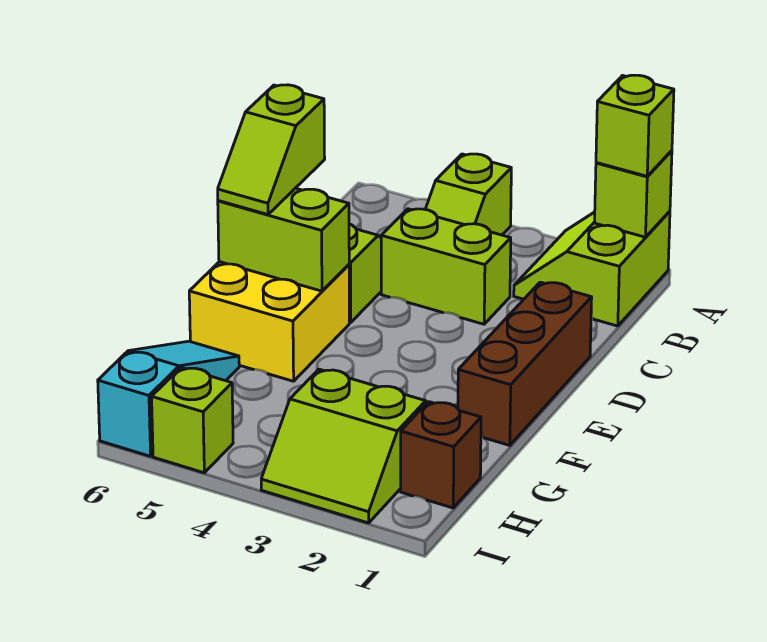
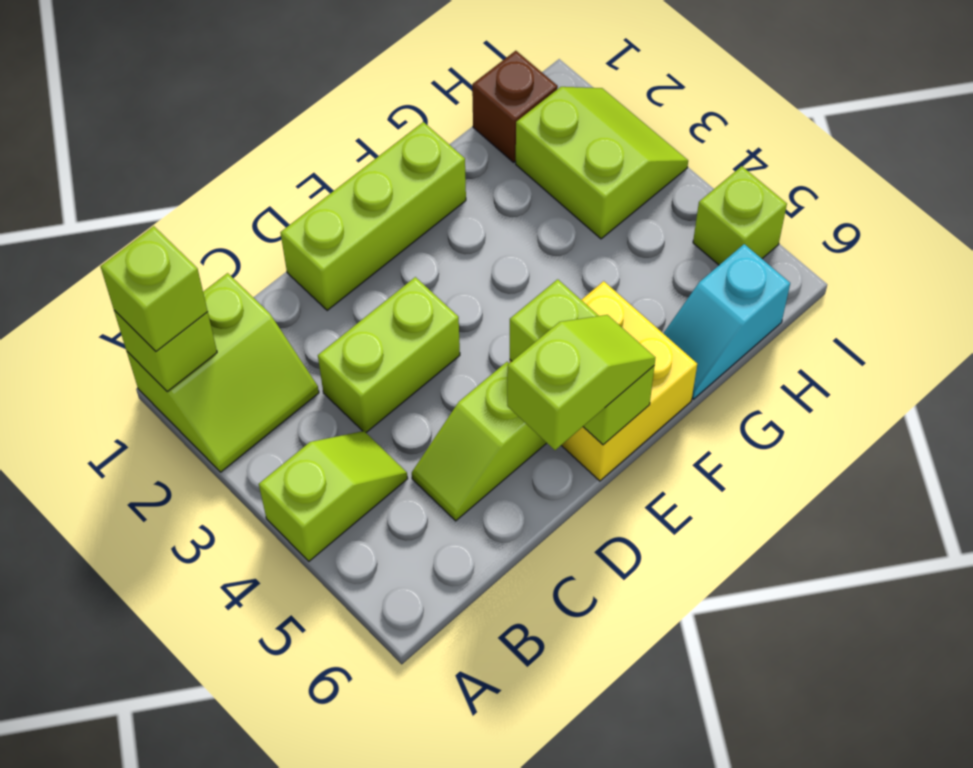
lime 1x2 brick [381,209,511,324] -> lime 1x2 brick turned to [318,277,460,432]
brown 1x3 brick [458,282,592,445] -> lime 1x3 brick [280,122,466,311]
cyan 1x3 slope [98,341,239,456] -> cyan 1x2 slope [663,244,790,399]

